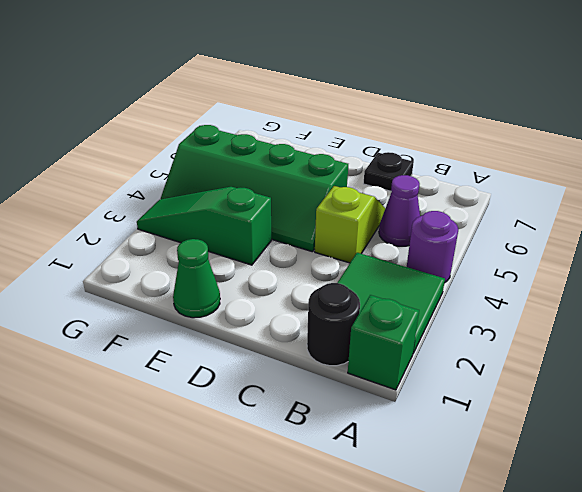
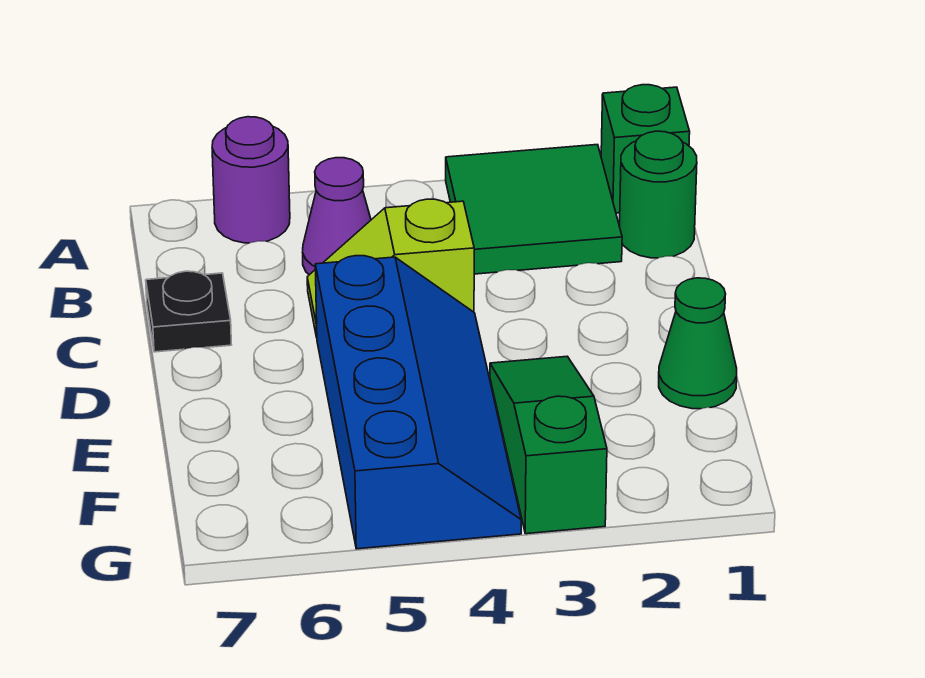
purple 1x1 round brick [407,211,458,283] -> purple 1x1 round brick moved to [212,117,290,243]
black 1x1 round brick [307,283,360,366] -> green 1x1 round brick [619,131,697,258]
green 2x4 slope [161,125,348,252] -> blue 2x4 slope [315,256,521,549]
green 1x3 slope [137,187,271,265] -> green 1x3 slope turned to [490,356,607,534]

